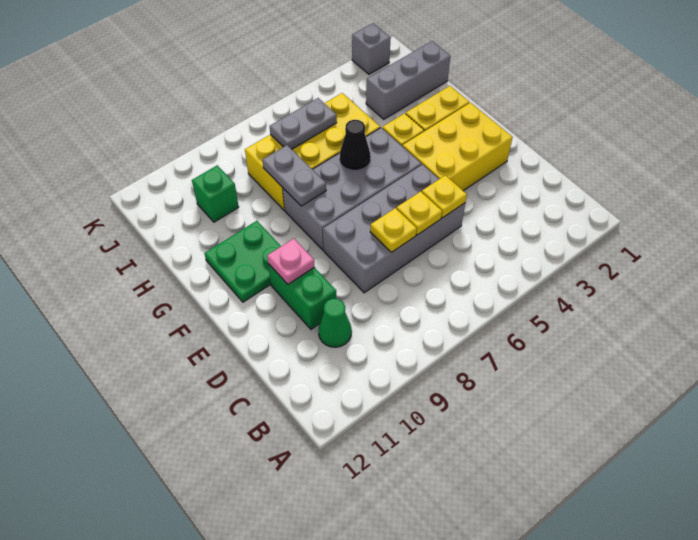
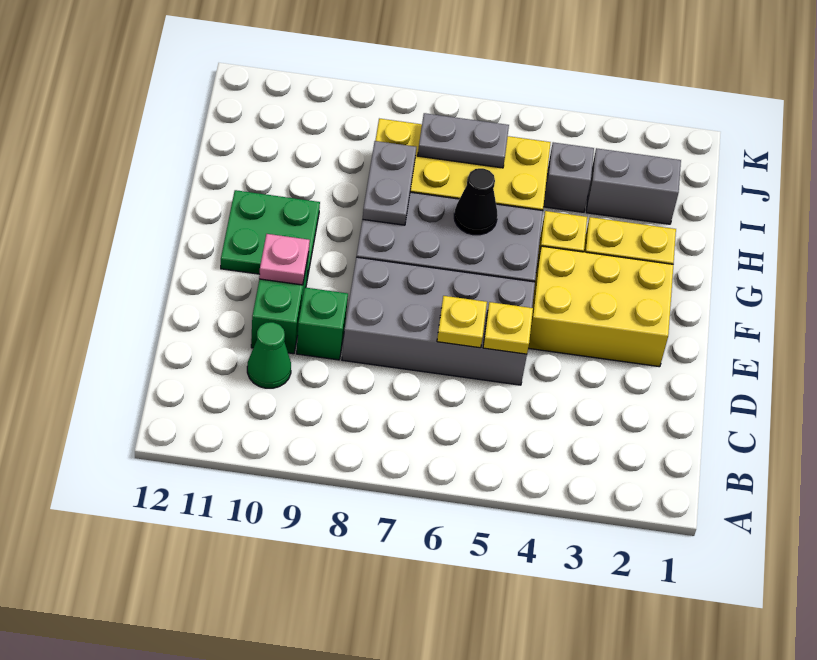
yellow 1x1 plate [370,208,417,252] -> none
grey 1x3 brick [366,41,451,119] -> grey 1x2 brick [586,148,681,224]
green 1x1 brick [192,165,239,222] -> green 1x1 brick moved to [296,288,348,360]
grey 1x1 brick [352,23,391,74] -> grey 1x1 brick moved to [543,142,594,212]

